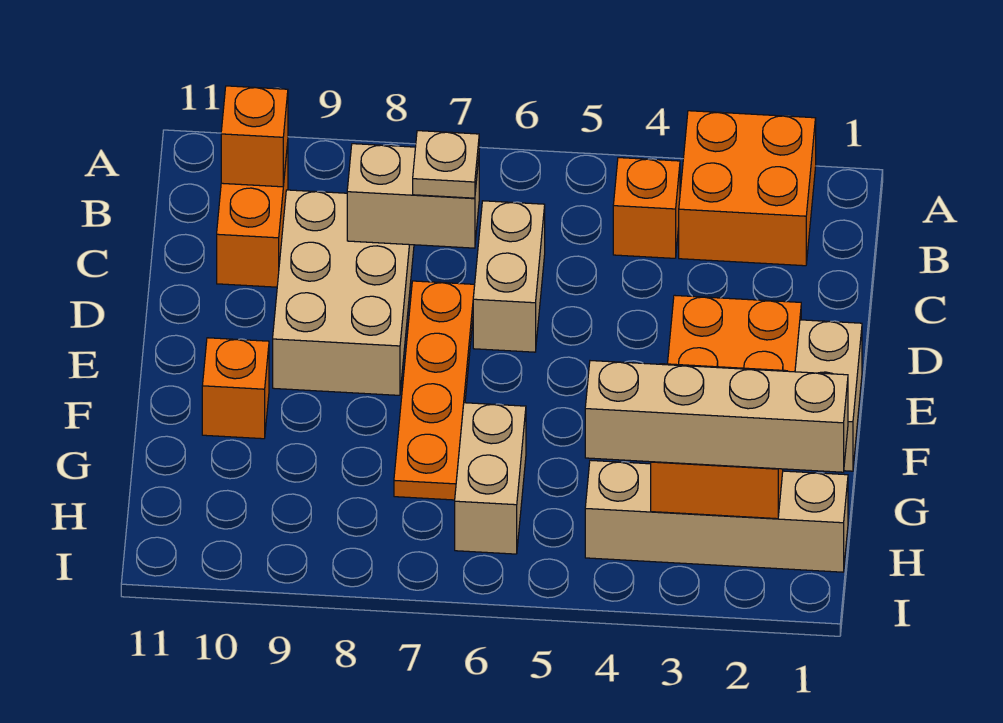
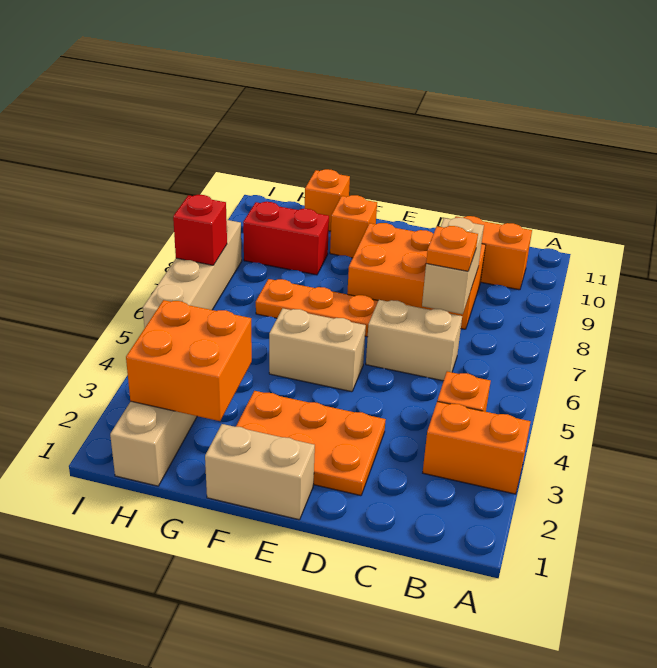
orange 2x2 brick [679,111,816,266] -> orange 1x2 brick [423,401,531,494]
orange 1x1 brick [221,86,288,187] -> orange 1x1 brick moved to [305,169,350,231]
tan 1x1 plate [413,131,479,198] -> orange 1x1 plate [426,226,478,271]
tan 2x3 brick [273,190,414,395] -> orange 2x3 brick [347,223,486,329]
tan 1x2 brick [455,403,526,554] -> tan 1x2 brick moved to [269,308,366,392]
none -> red 1x2 brick [243,201,329,275]
tan 1x4 brick [585,361,848,472] -> tan 1x4 brick moved to [143,219,242,328]
none -> red 1x1 brick [173,195,227,265]

